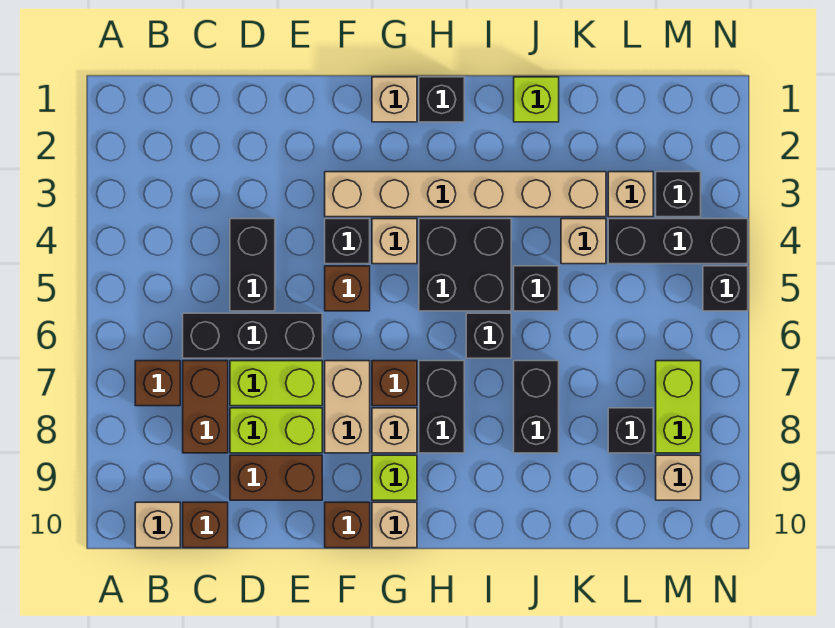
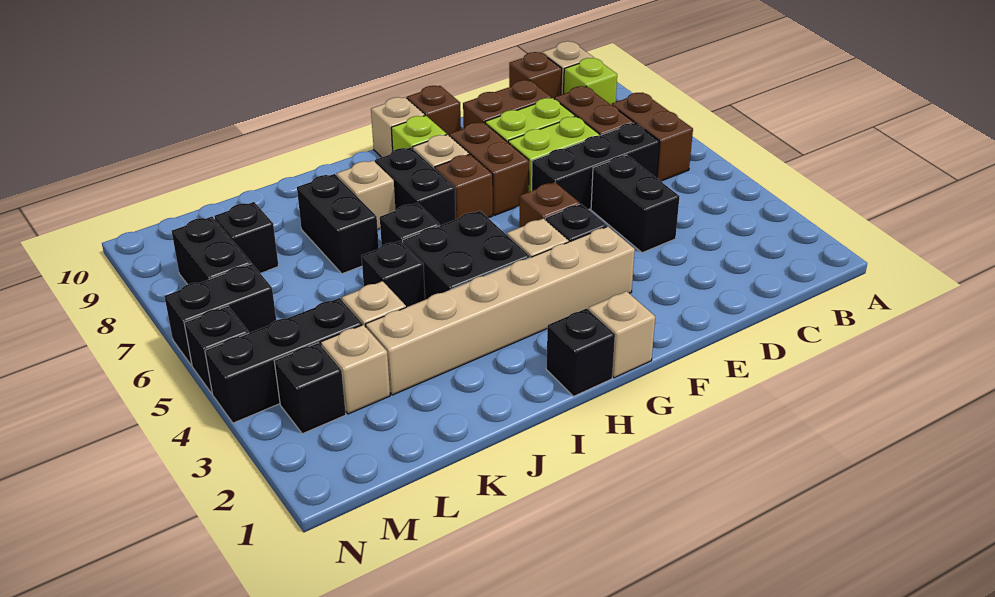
brown 1x1 brick [135,361,180,406] -> brown 1x2 brick [612,93,693,181]
tan 1x2 brick [325,361,370,453] -> brown 1x2 brick [449,122,529,215]
lime 1x1 brick [514,77,559,122] -> lime 1x1 brick moved to [564,58,617,105]
none -> black 1x2 brick [164,264,276,366]
lime 1x2 brick [656,361,701,453] -> black 1x2 brick [172,217,251,285]
tan 1x1 brick [656,455,701,500] -> tan 1x1 brick moved to [336,161,396,229]

